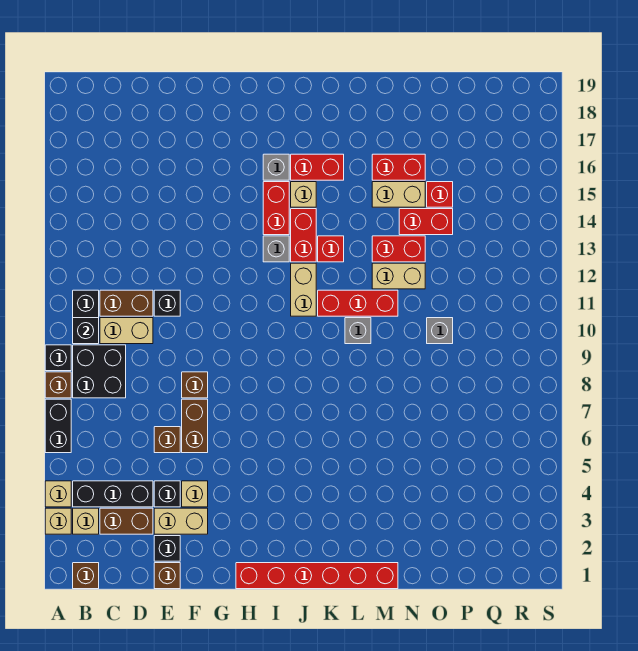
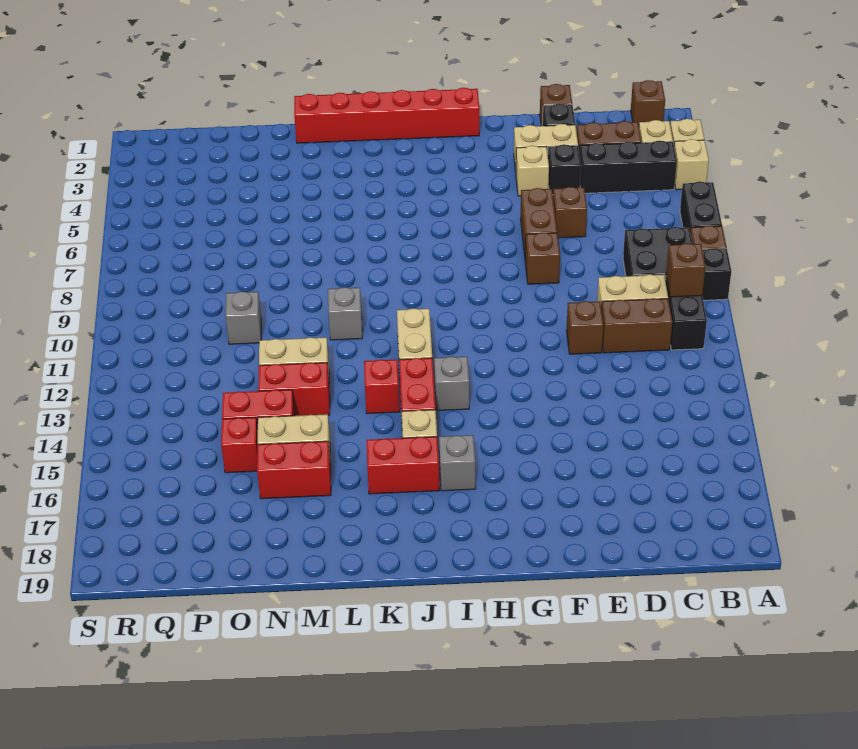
black 1x1 brick [73,318,99,344] -> brown 1x1 brick [666,243,706,297]
black 1x1 brick [154,290,180,316] -> brown 1x1 brick [567,301,603,354]
red 1x2 brick [263,182,289,235] -> none
red 1x3 brick [318,290,398,316] -> none

